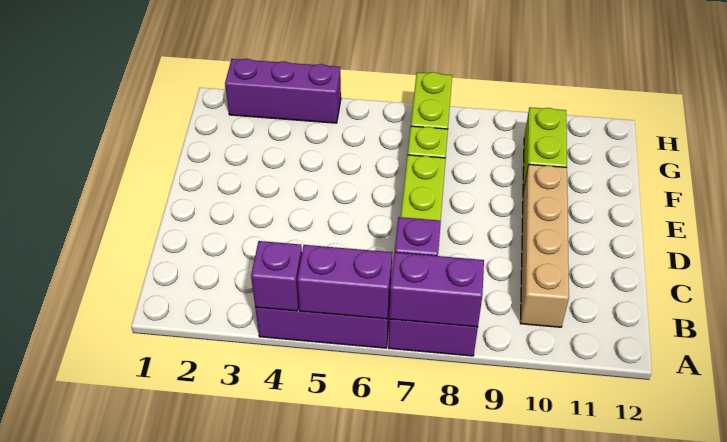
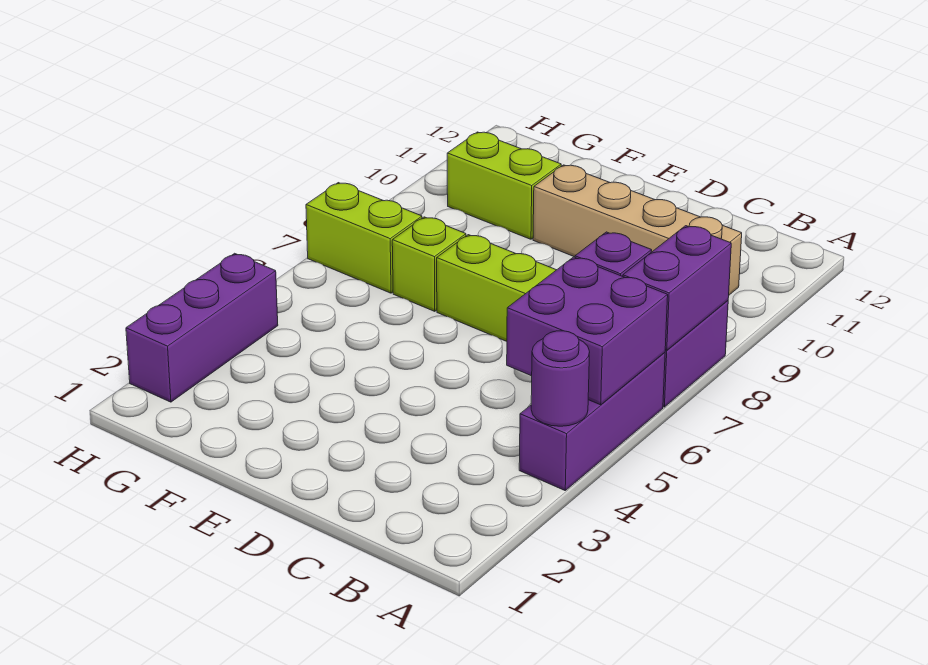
purple 1x1 brick [251,241,302,311] -> purple 1x1 round brick [531,331,590,426]
purple 1x2 brick [297,245,392,319] -> purple 2x2 brick [507,257,668,405]

